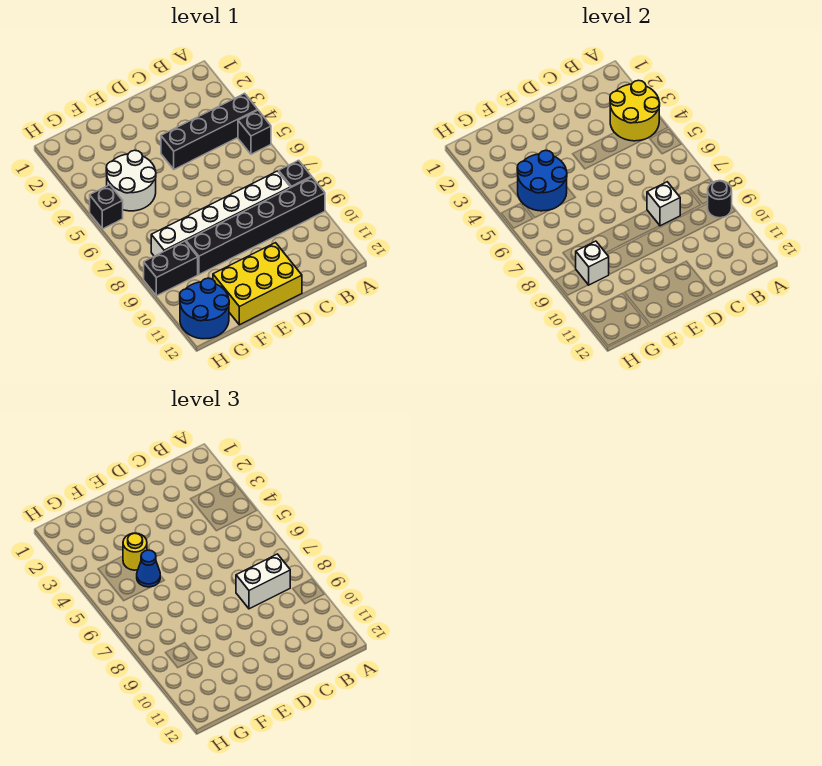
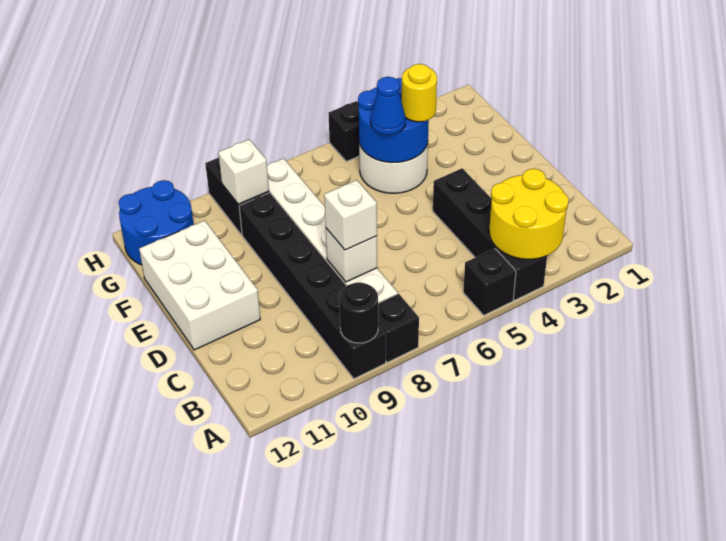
white 1x2 brick [236,554,290,609] -> white 1x1 brick [324,180,377,250]
yellow 2x3 brick [213,243,302,325] -> white 2x3 brick [139,220,260,350]

